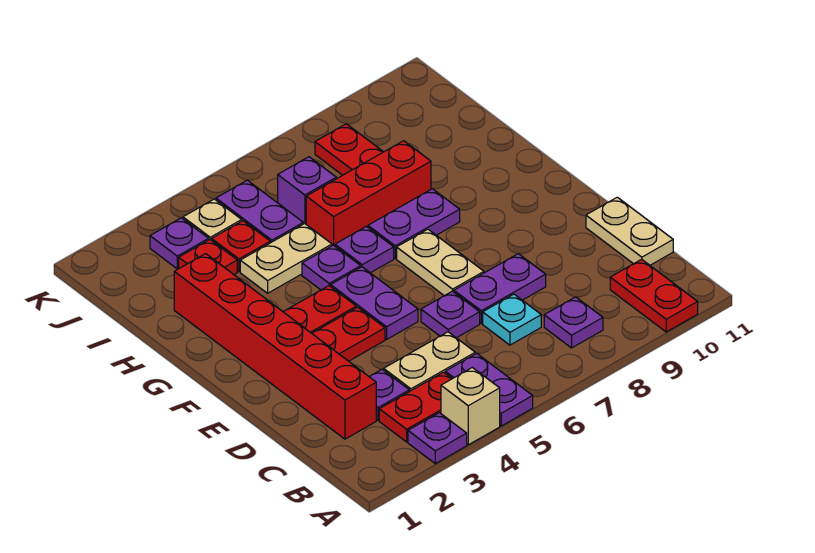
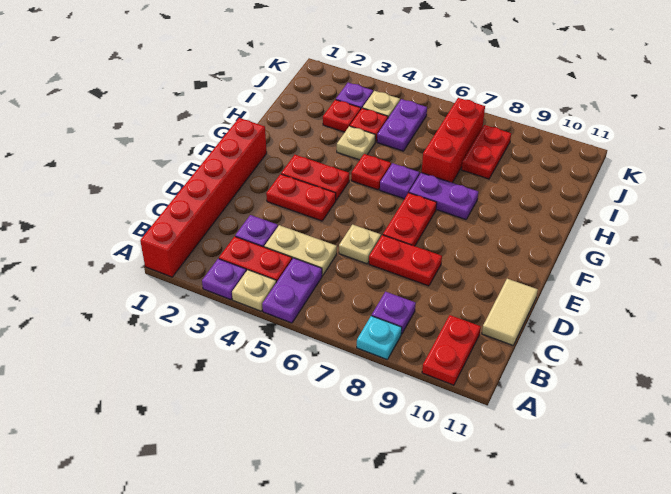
tan 1x1 brick [441,367,500,445] -> tan 1x1 plate [232,270,276,311]
red 1x6 brick [174,254,376,439] -> red 1x6 brick moved to [140,118,267,277]
cyan 1x1 plate [483,294,541,345] -> cyan 1x1 plate moved to [357,316,402,360]
tan 1x2 plate [586,197,673,265] -> tan 1x2 tile [482,279,538,345]
purple 1x1 plate [421,291,480,338] -> tan 1x1 plate [339,225,381,264]
purple 1x2 plate [454,254,546,323] -> red 1x2 plate [369,235,442,286]
purple 1x2 plate [331,267,418,339] -> none
tan 1x2 plate [397,229,484,296] -> red 1x2 plate [383,193,437,246]
purple 1x1 plate [302,245,361,290] -> red 1x1 plate [351,154,391,190]
tan 1x2 plate [240,224,332,293] -> tan 1x1 plate [337,126,375,160]
red 1x3 brick [306,141,431,246] -> red 1x3 brick turned to [422,98,485,183]
purple 1x1 brick [278,157,336,224] -> none

